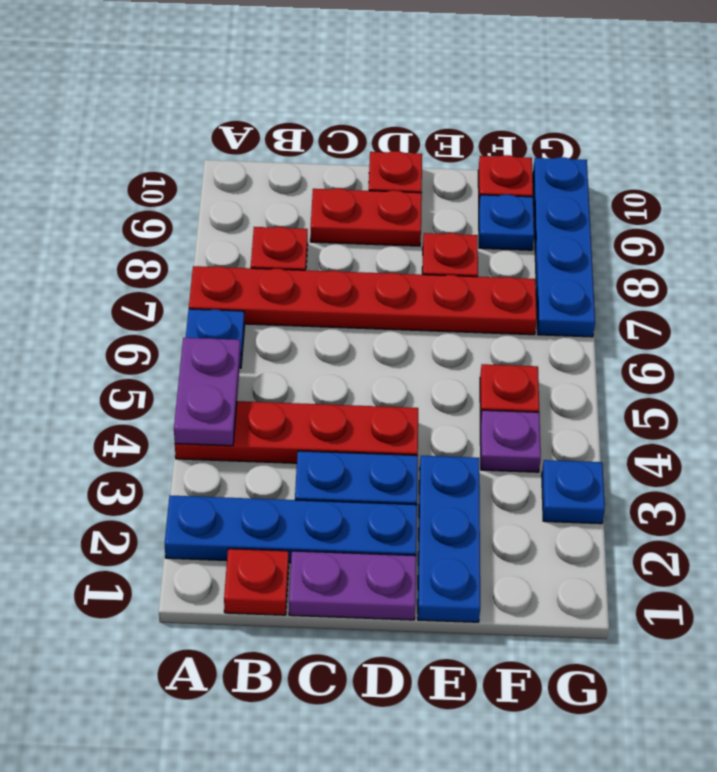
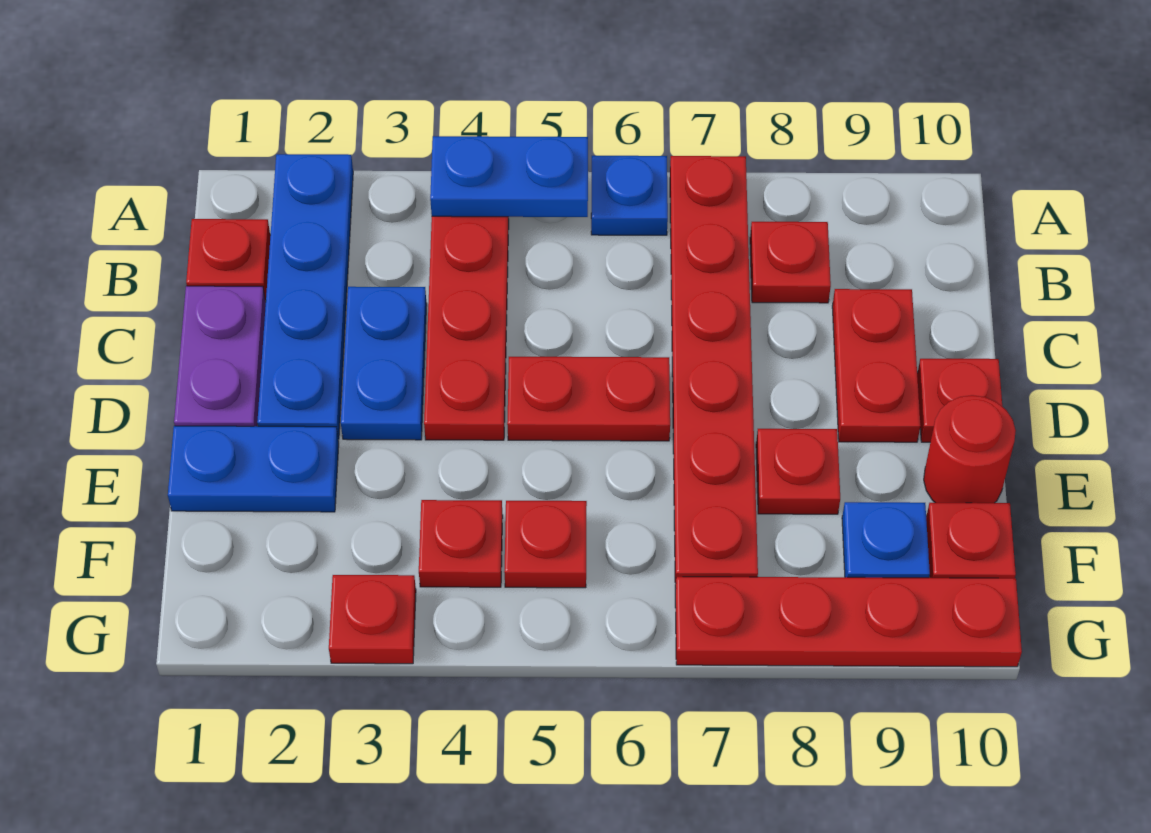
purple 1x2 plate [174,338,241,446] -> blue 1x2 plate [430,136,588,217]
none -> red 1x2 plate [507,357,670,441]
blue 1x3 plate [418,456,480,622] -> blue 1x2 plate [168,426,339,512]
none -> red 1x1 round brick [924,395,1016,503]
purple 1x1 plate [480,410,541,472] -> red 1x1 plate [419,500,503,587]
blue 1x1 plate [542,460,605,524] -> red 1x1 plate [329,575,416,664]
blue 1x4 plate [533,157,595,337] -> red 1x4 plate [675,577,1022,667]

